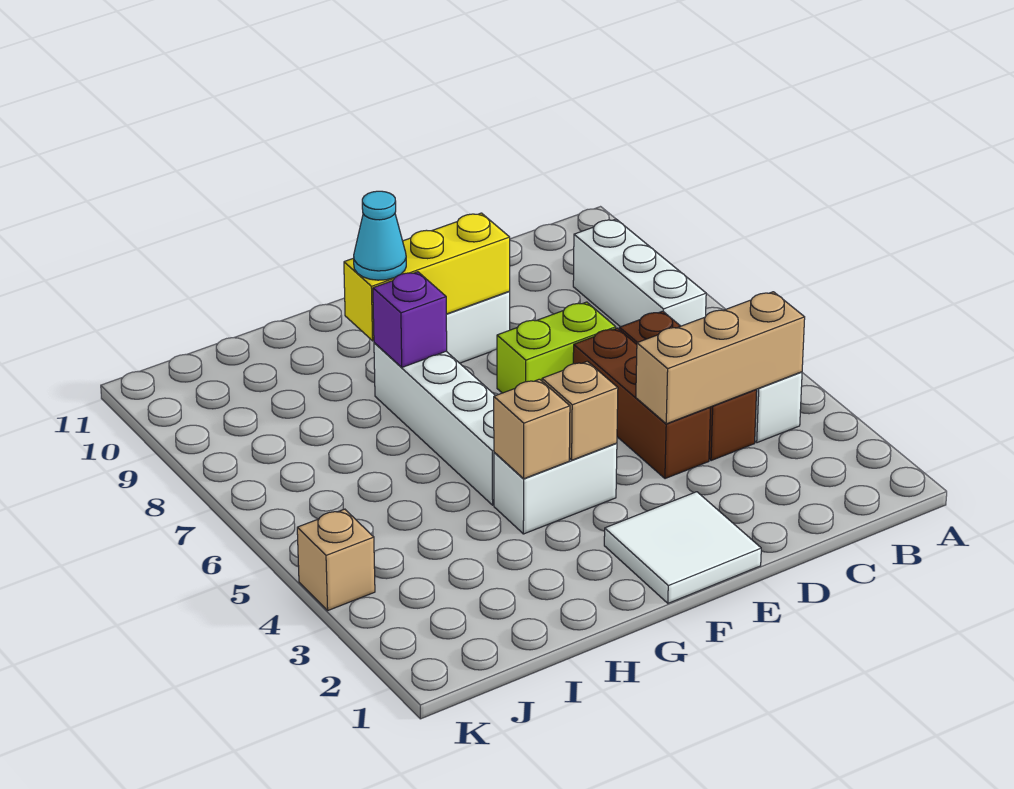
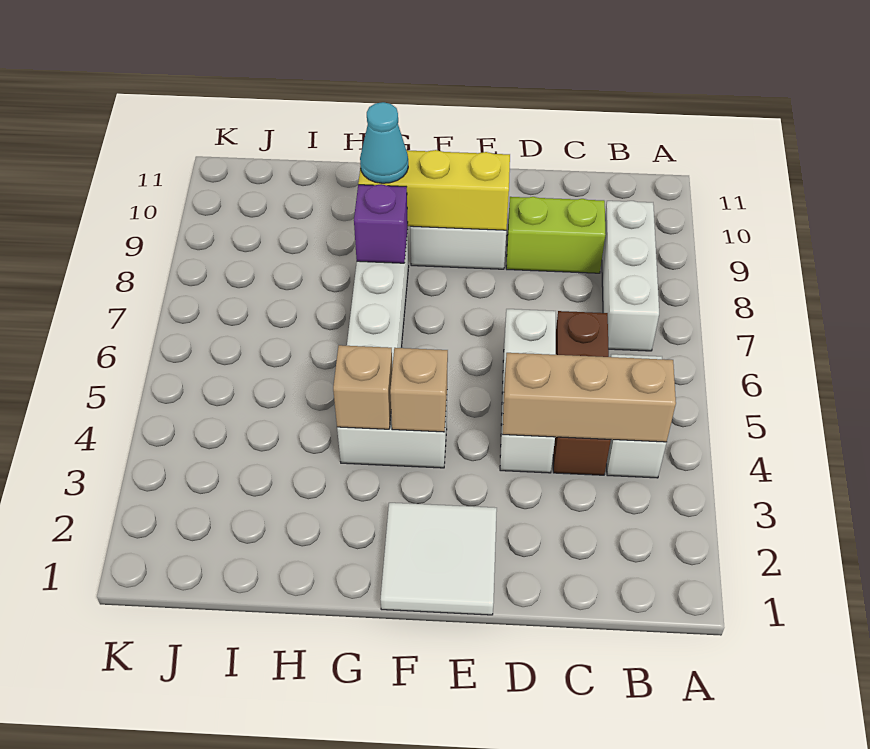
brown 1x3 brick [573,328,711,479] -> white 1x3 brick [500,309,556,473]
lime 1x2 brick [497,302,616,393] -> lime 1x2 brick moved to [506,197,606,273]
tan 1x1 brick [297,509,375,610] -> none

